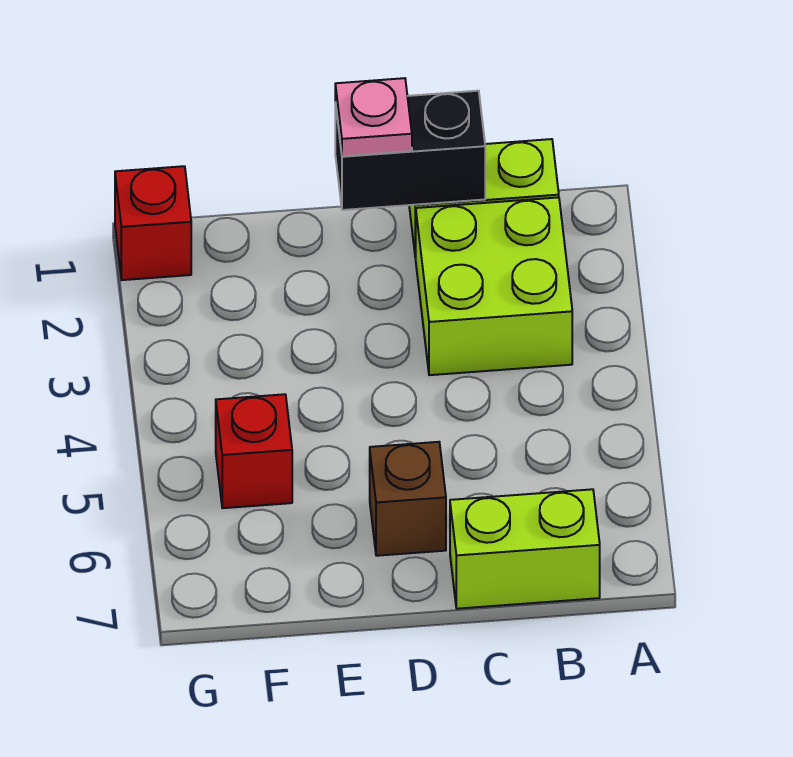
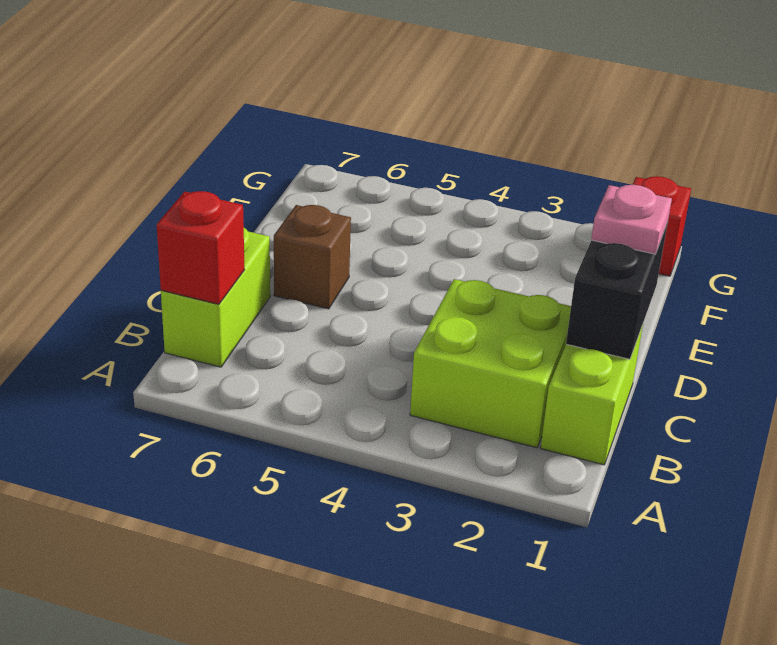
red 1x1 brick [216,394,292,508] -> red 1x1 brick moved to [157,191,245,304]

